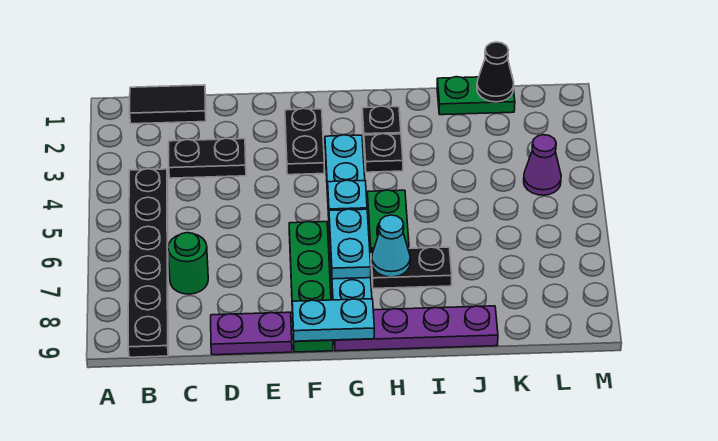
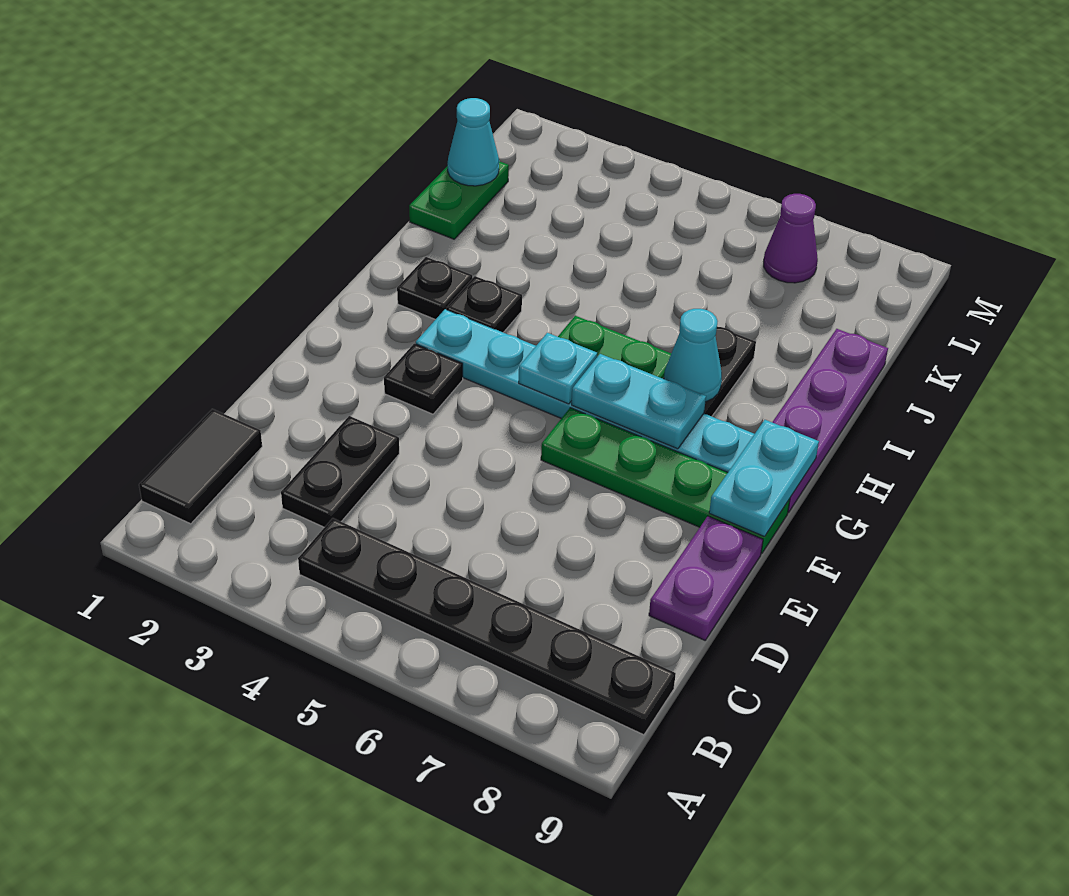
green 1x1 round brick [168,233,208,294] -> none
black 1x2 plate [285,108,325,175] -> black 1x1 plate [384,344,463,414]
black 1x1 cone [477,42,514,102] -> cyan 1x1 cone [448,98,499,186]
purple 1x1 cone [524,135,561,195] -> purple 1x1 cone moved to [764,194,818,283]

